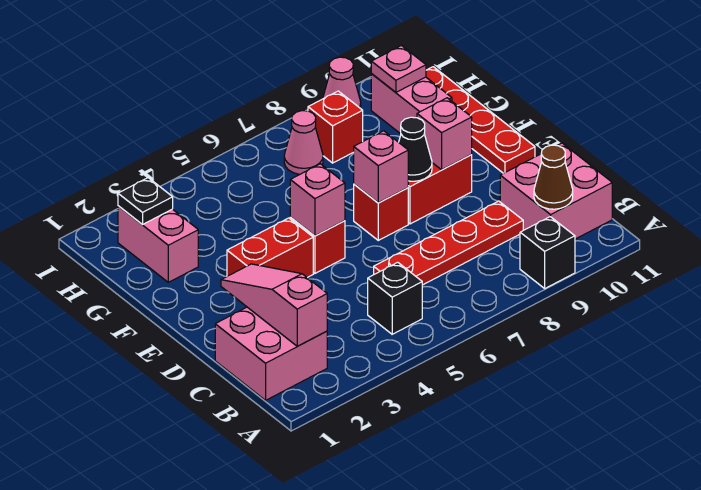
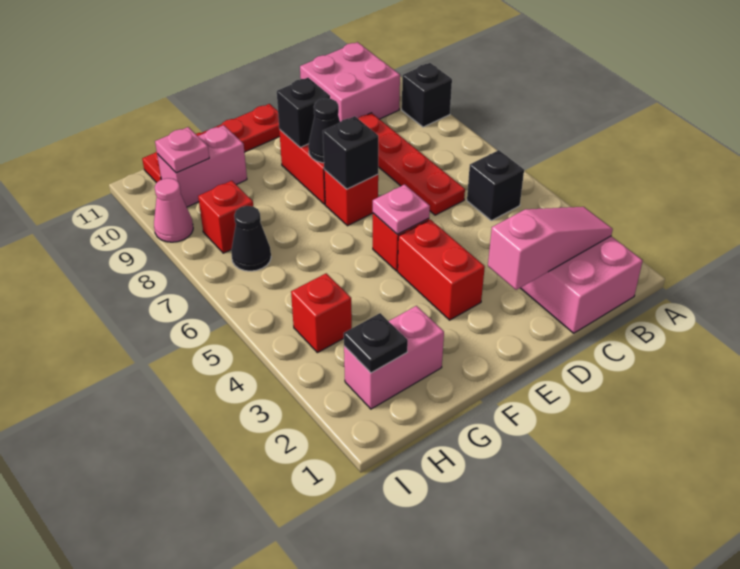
pink 1x3 slope [221,264,327,346] -> pink 1x3 slope turned to [488,207,613,290]
brown 1x1 cone [534,145,573,209] -> none
pink 1x1 brick [290,164,345,236] -> pink 1x1 plate [373,184,430,234]
pink 1x1 brick [354,131,408,203] -> black 1x1 brick [323,116,378,189]
pink 1x1 brick [417,98,472,170] -> black 1x1 brick [277,78,330,147]
none -> red 1x1 brick [291,273,352,353]
pink 1x1 cone [284,111,323,174] -> black 1x1 cone [231,206,271,271]

